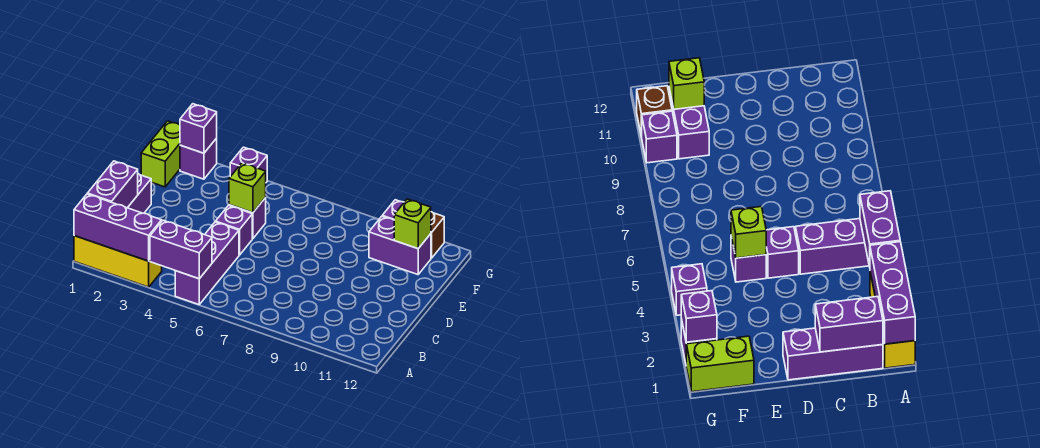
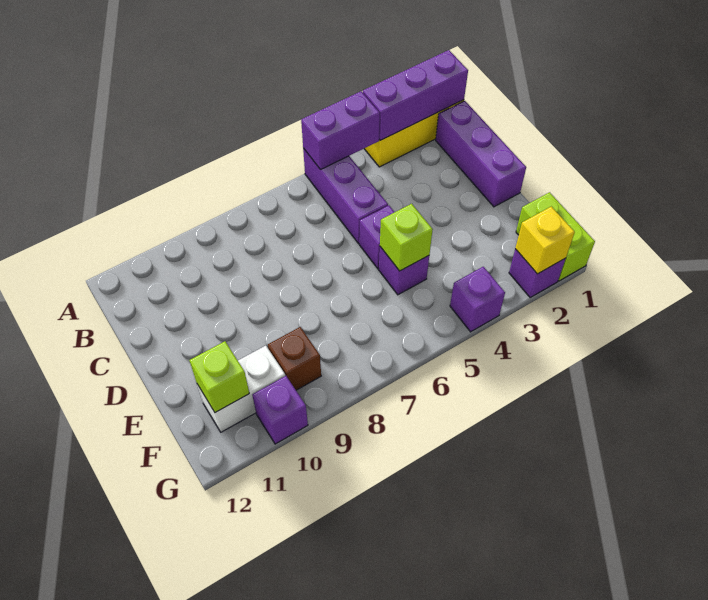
purple 1x2 brick [87,161,138,208] -> none
purple 1x2 brick [369,216,431,275] -> white 1x2 brick [197,346,285,432]
purple 1x1 brick [180,104,217,153] -> yellow 1x1 brick [515,206,575,274]
brown 1x1 brick [431,212,444,258] -> brown 1x1 brick moved to [268,327,321,390]

